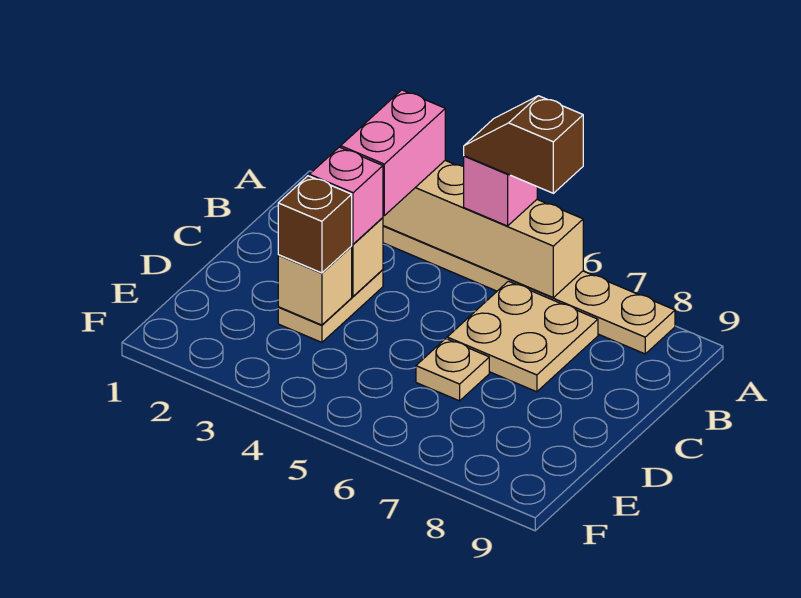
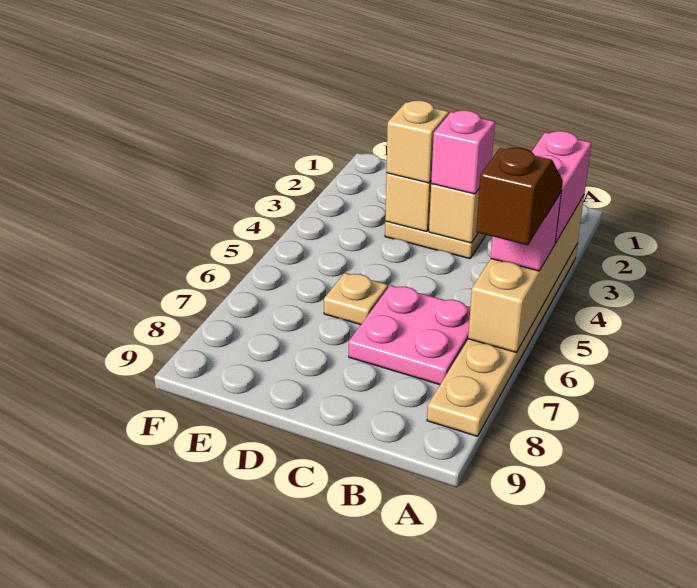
pink 1x2 brick [341,90,445,215] -> pink 1x2 brick turned to [532,131,591,243]
tan 2x2 plate [447,281,598,392] -> pink 2x2 plate [349,285,470,385]
brown 1x1 brick [278,176,352,273] -> tan 1x1 brick [386,100,449,183]

